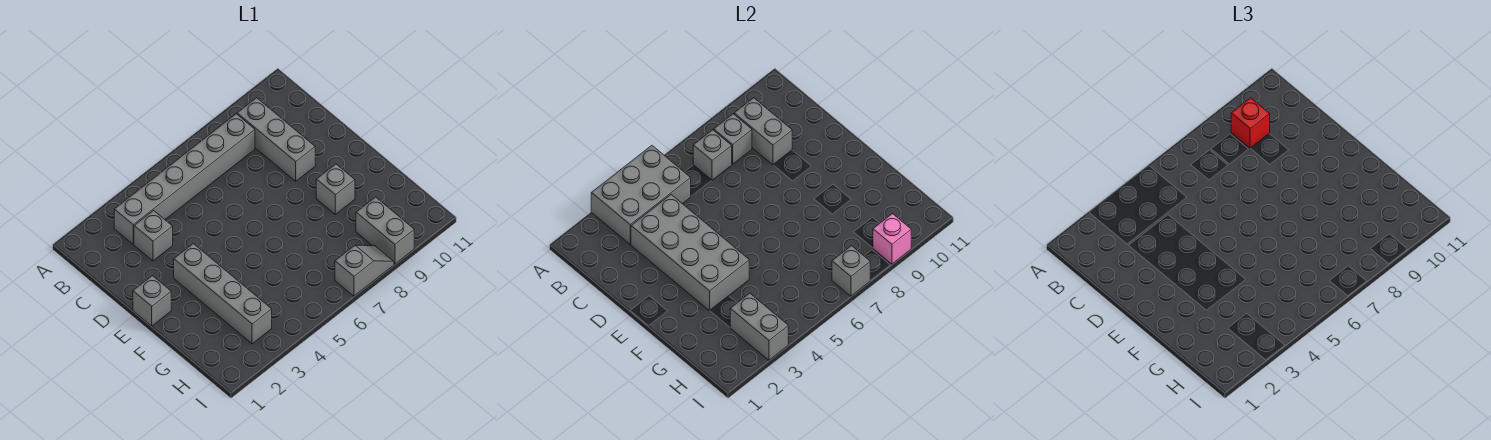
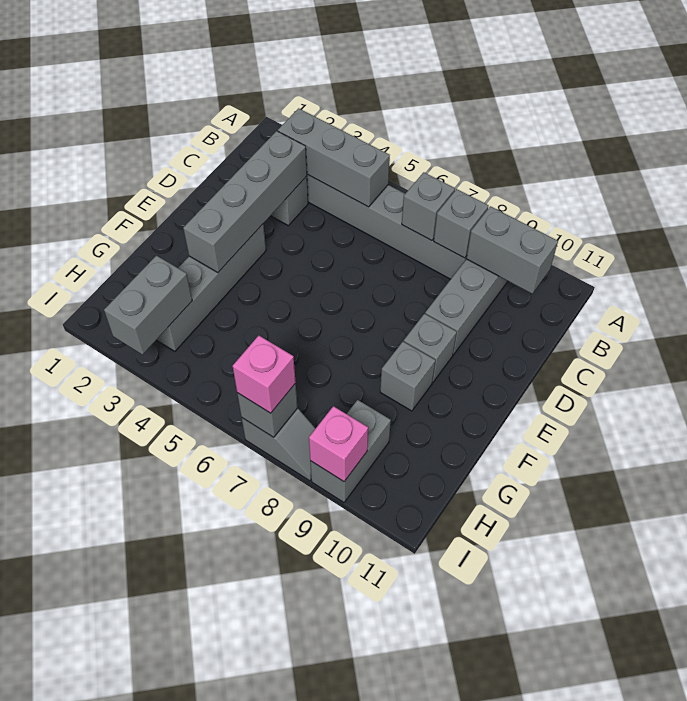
grey 2x3 brick [591,146,691,244] -> grey 1x3 brick [278,108,390,207]
grey 1x2 brick [734,98,792,165] -> grey 1x2 brick turned to [466,206,558,294]
red 1x1 brick [1231,98,1270,148] -> none
grey 2x4 brick [631,195,749,311] -> grey 1x4 brick [183,131,307,273]
grey 1x1 brick [133,276,171,326] -> grey 1x1 brick moved to [404,314,457,382]
none -> pink 1x1 brick [233,335,296,413]

